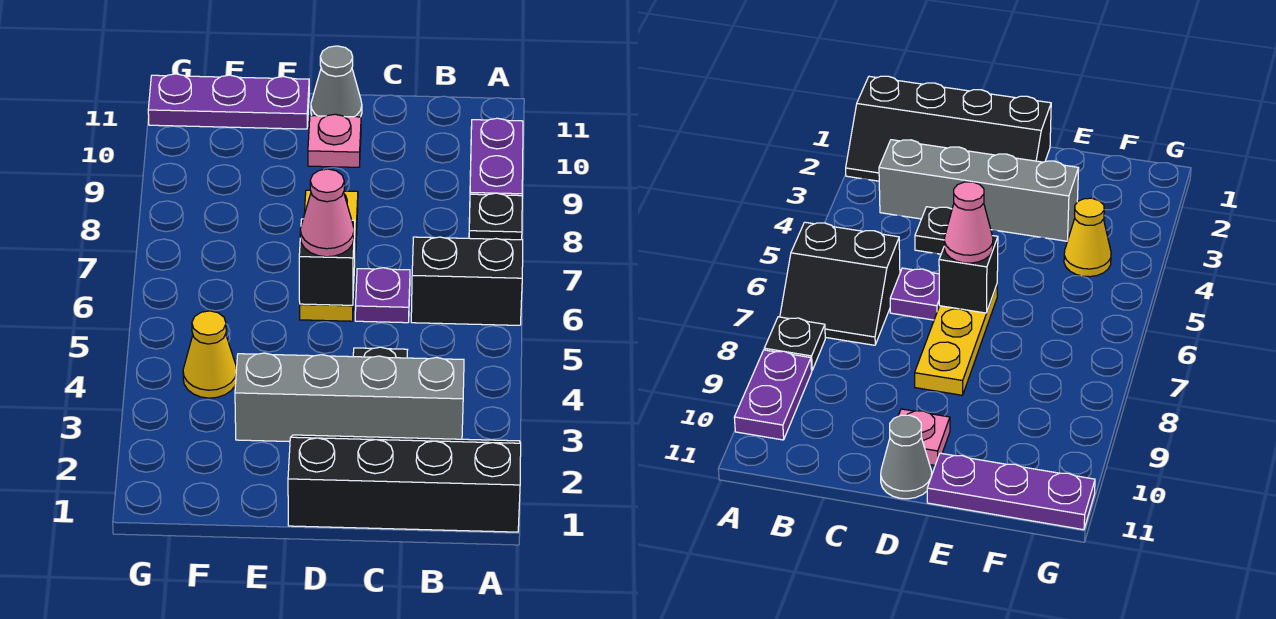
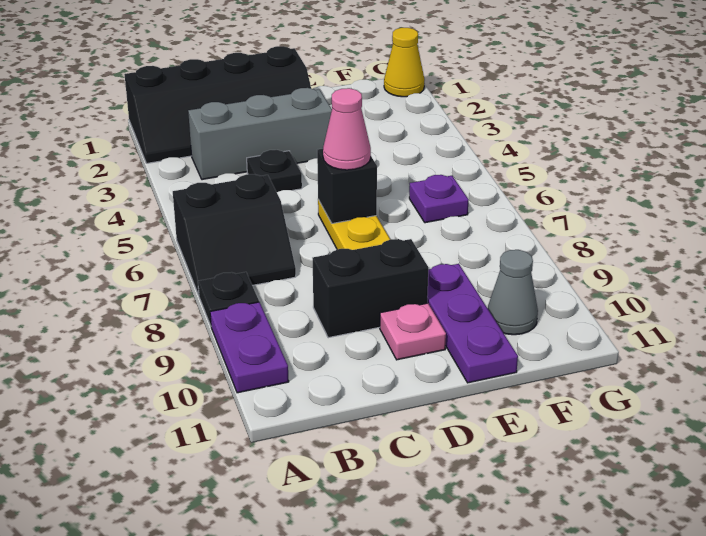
grey 1x4 brick [235,353,464,442] -> grey 1x3 brick [188,88,332,180]
purple 1x1 plate [355,268,410,323] -> purple 1x1 plate moved to [409,175,469,223]
none -> black 1x2 brick [312,239,429,338]
grey 1x1 cone [311,46,362,117] -> grey 1x1 cone moved to [488,250,538,335]
purple 1x3 plate [148,74,309,129] -> purple 1x3 plate turned to [427,264,518,383]
yellow 1x1 cone [183,311,237,398] -> yellow 1x1 cone moved to [384,28,425,97]

